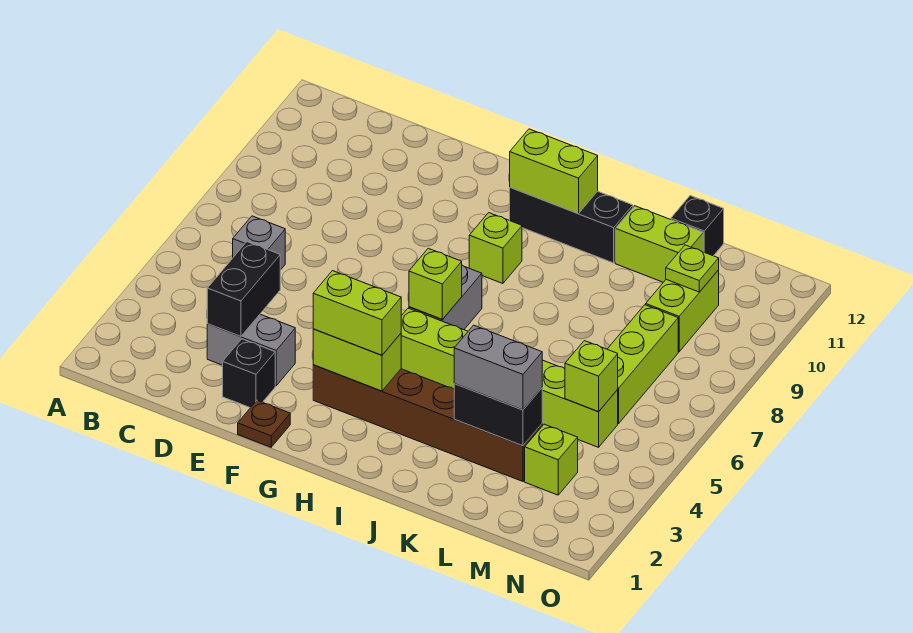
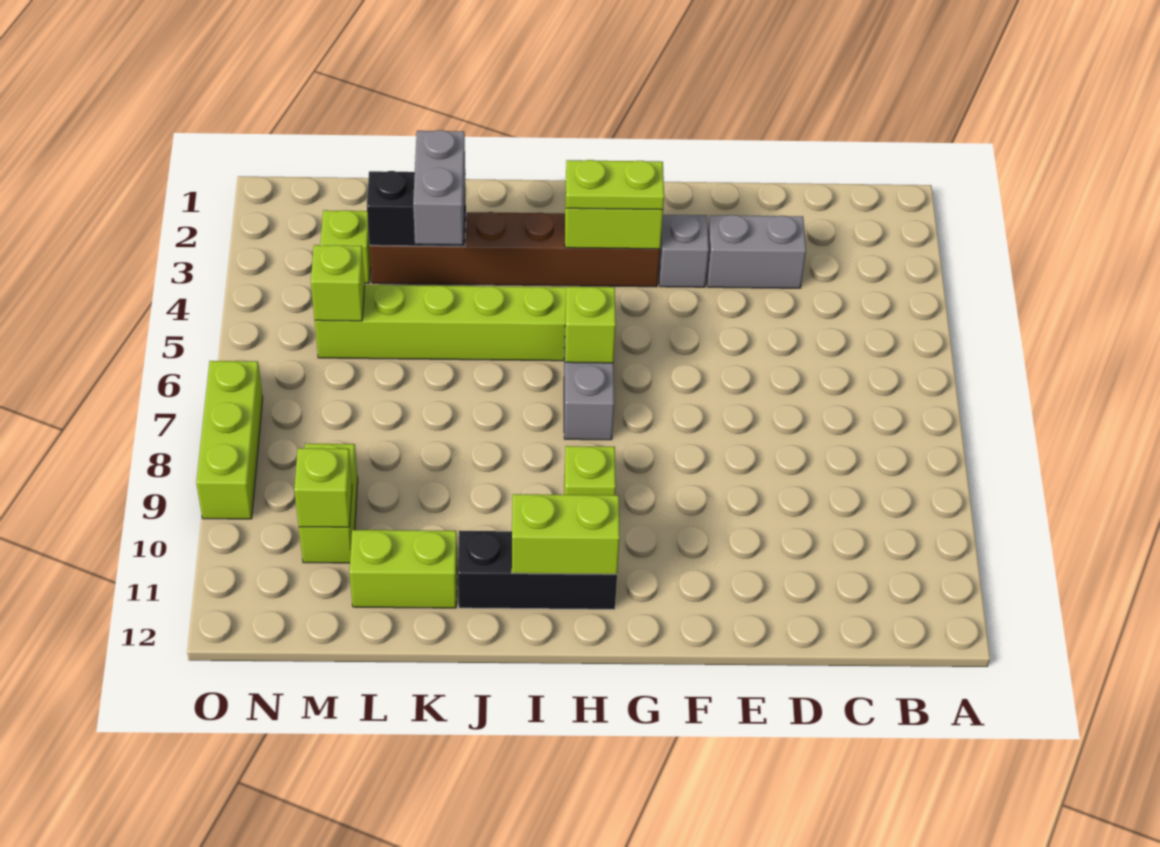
grey 1x1 brick [233,216,285,270] -> grey 1x1 brick moved to [659,215,709,287]
black 1x2 brick [207,242,280,337] -> none
black 1x1 brick [223,339,275,408] -> none
brown 1x1 plate [238,400,290,447] -> none
lime 1x2 brick [313,271,401,355] -> lime 1x2 plate [566,160,664,210]
grey 1x2 brick [454,325,542,410] -> grey 1x2 brick turned to [413,130,465,245]
black 1x1 brick [671,196,724,256] -> none
lime 1x3 brick [607,305,678,423] -> lime 1x3 brick moved to [196,361,263,519]
lime 1x1 plate [666,245,719,292] -> lime 1x1 brick [294,448,352,527]

